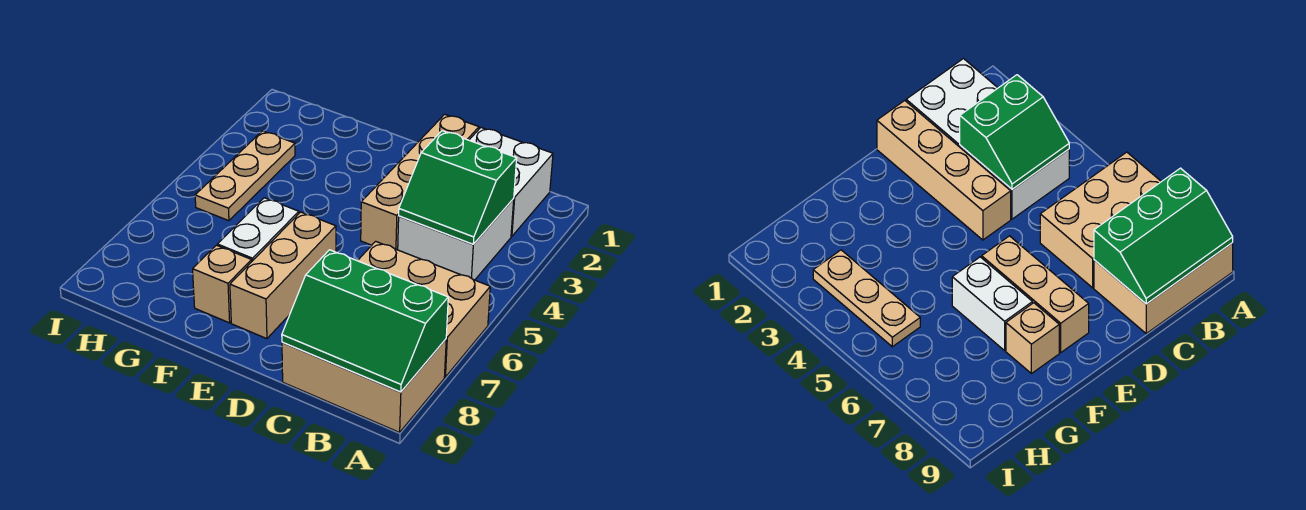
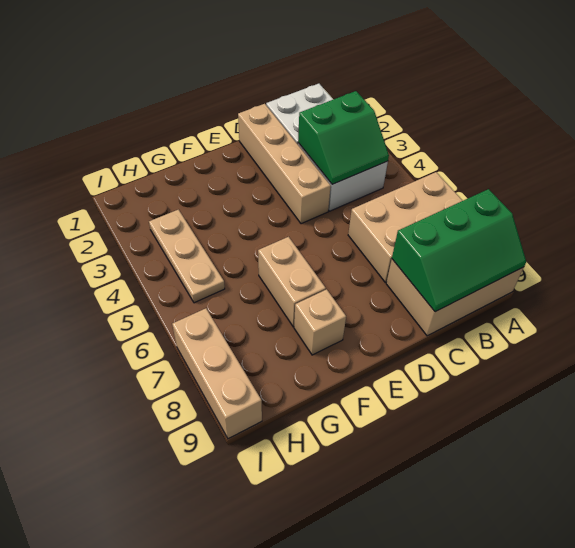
tan 1x3 brick [230,212,336,339] -> tan 1x3 brick moved to [172,308,262,439]
white 1x2 brick [217,198,299,261] -> tan 1x2 brick [258,237,326,327]

